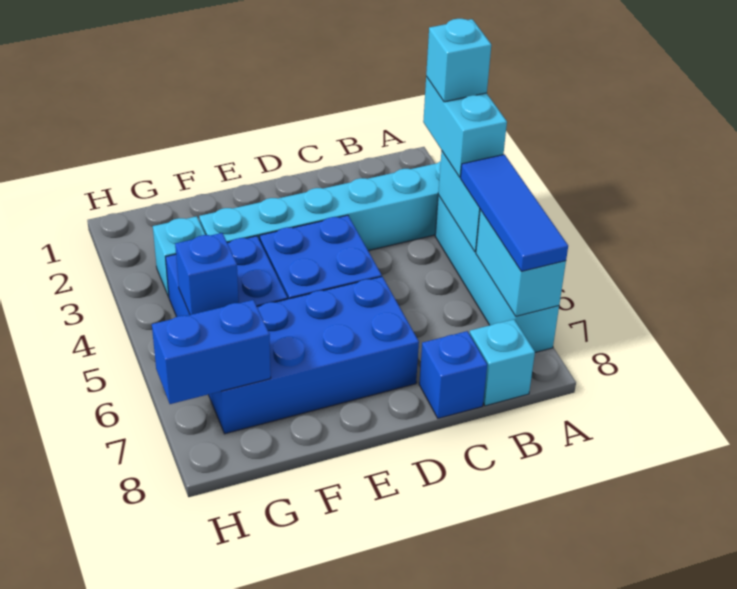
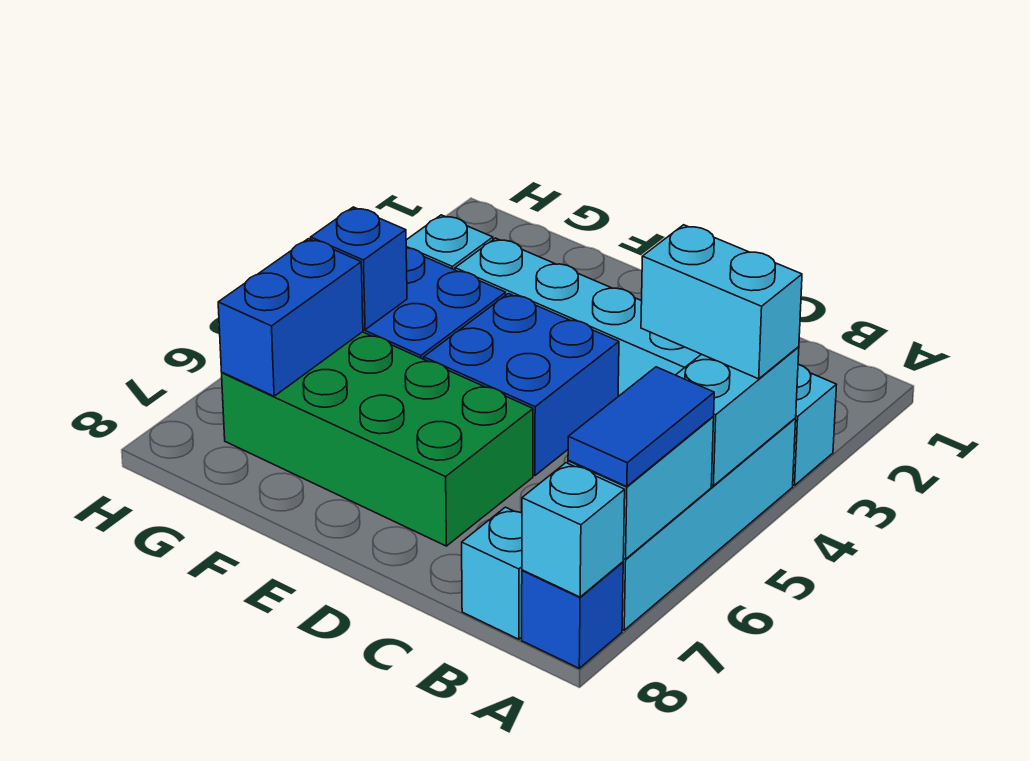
cyan 1x2 brick [423,77,507,177] -> cyan 1x2 brick turned to [641,225,802,379]
cyan 1x1 brick [426,19,491,102] -> cyan 1x1 brick moved to [522,463,625,597]
blue 1x3 tile [460,154,568,271] -> blue 1x2 tile [568,367,714,487]
blue 1x1 brick [419,331,487,418] -> blue 1x1 brick moved to [522,562,623,668]
blue 2x4 brick [208,277,419,434] -> green 2x4 brick [222,332,533,546]
blue 1x2 brick [152,300,271,404] -> blue 1x2 brick turned to [218,239,363,396]

